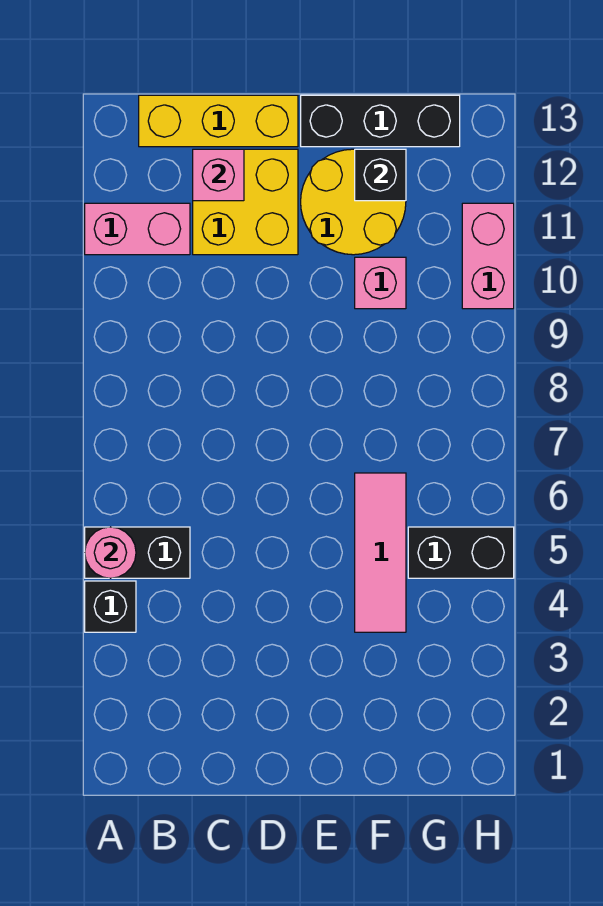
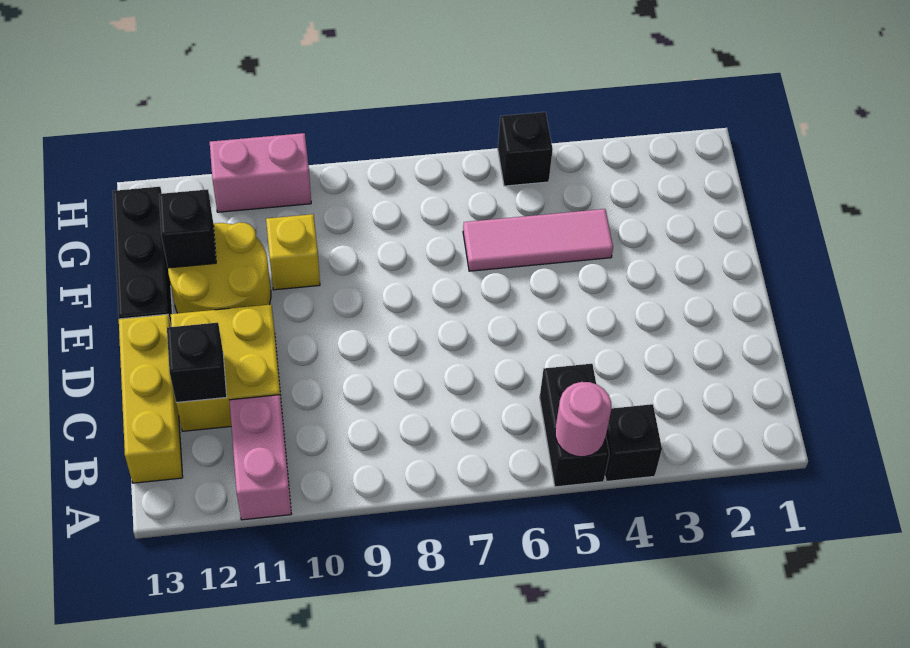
pink 1x1 brick [193,149,244,201] -> black 1x1 brick [167,323,227,403]
pink 1x1 brick [355,257,406,309] -> yellow 1x1 brick [266,214,320,290]
black 1x2 brick [408,527,514,578] -> black 1x1 brick [498,112,553,186]

